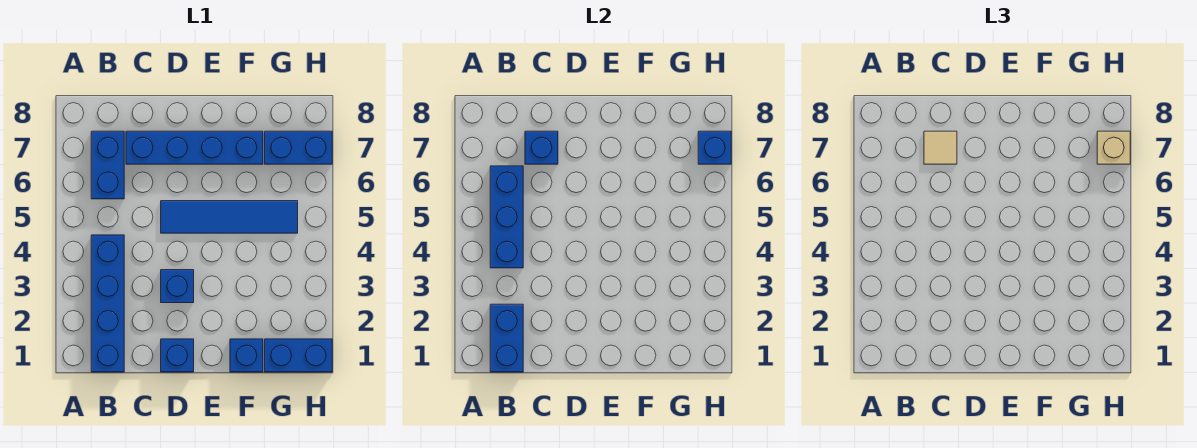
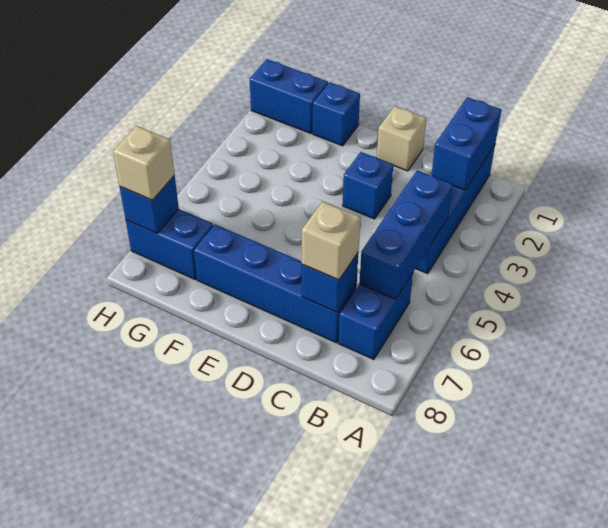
tan 1x1 tile [924,131,957,164] -> tan 1x1 brick [302,201,360,280]
blue 1x1 brick [161,339,194,372] -> tan 1x1 brick [377,106,426,171]
blue 1x4 tile [161,201,298,233] -> none

